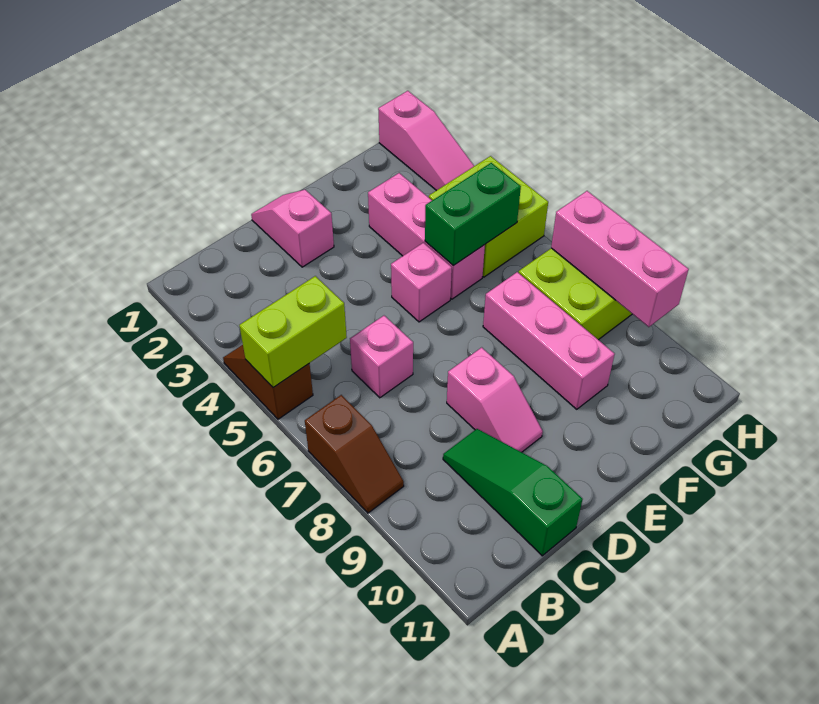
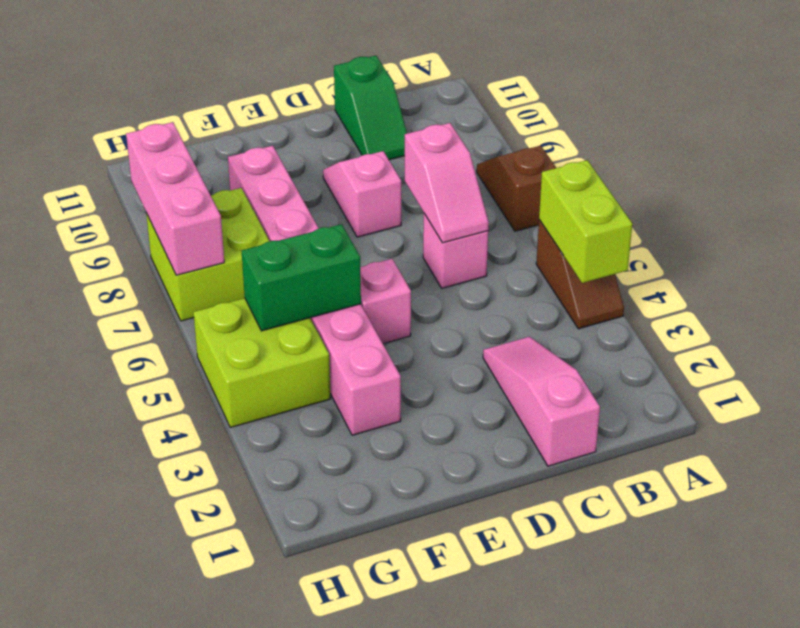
lime 1x2 brick [239,276,347,388] -> lime 1x2 brick turned to [539,160,632,283]
green 1x3 slope [443,429,583,556] -> green 1x2 slope [334,56,407,160]
pink 1x2 slope [251,190,334,267] -> pink 1x2 slope moved to [405,123,489,243]
pink 1x3 slope [378,91,474,191] -> pink 1x3 slope moved to [483,337,600,466]

